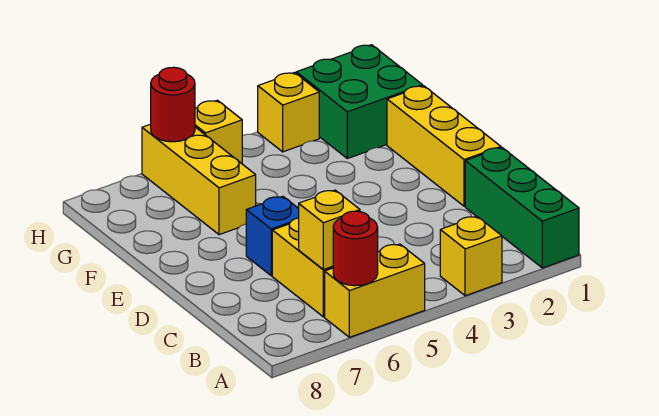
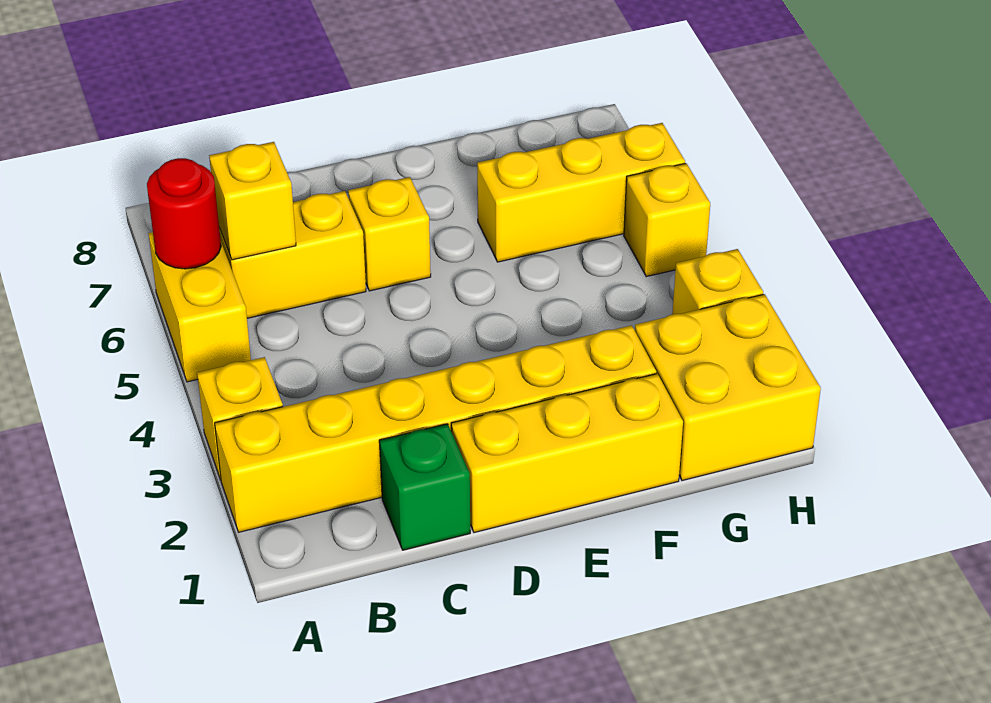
green 1x3 brick [465,148,579,268] -> green 1x1 brick [379,424,470,550]
none -> yellow 1x6 brick [215,325,656,532]
blue 1x1 brick [246,196,299,276] -> yellow 1x1 brick [348,177,431,291]
green 2x2 brick [296,45,423,159] -> yellow 2x2 brick [635,294,821,481]
red 1x1 round brick [151,67,195,142] -> none

